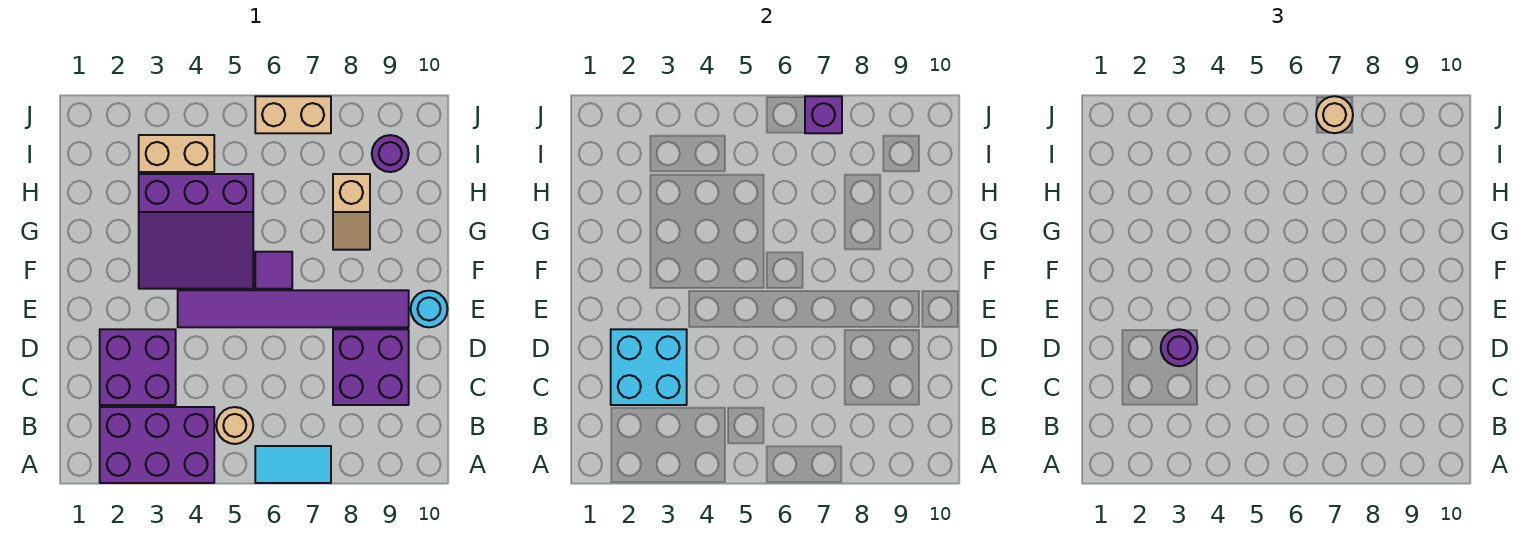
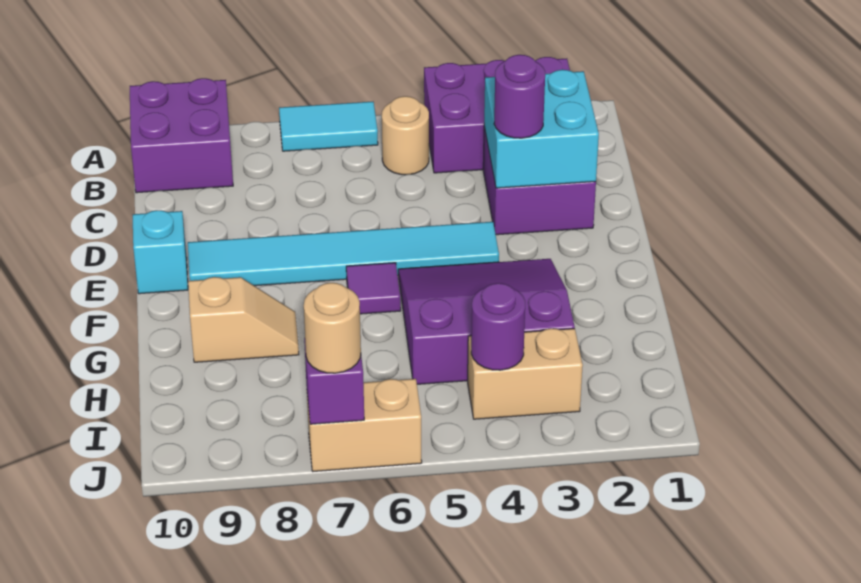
purple 2x2 brick [333,329,409,405] -> purple 2x2 brick moved to [130,78,233,193]
purple 1x6 tile [178,290,409,327] -> cyan 1x6 tile [188,222,499,286]
cyan 1x1 round brick [411,291,447,327] -> cyan 1x1 brick [133,210,188,294]
tan 1x2 slope [333,174,370,250] -> tan 1x2 slope turned to [188,277,299,362]
purple 1x1 round brick [372,135,409,172] -> purple 1x1 round brick moved to [471,283,525,370]

